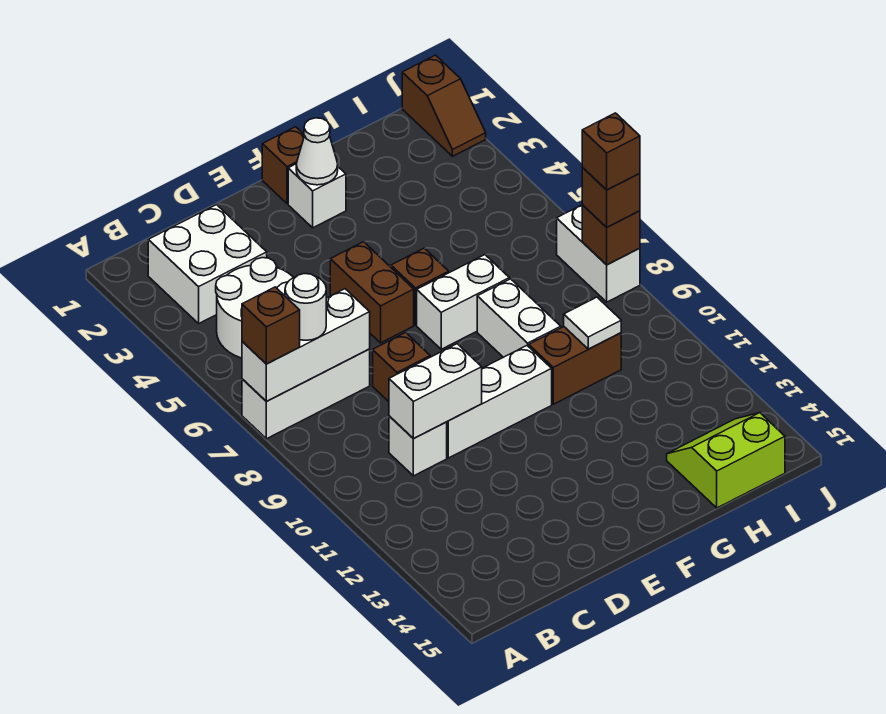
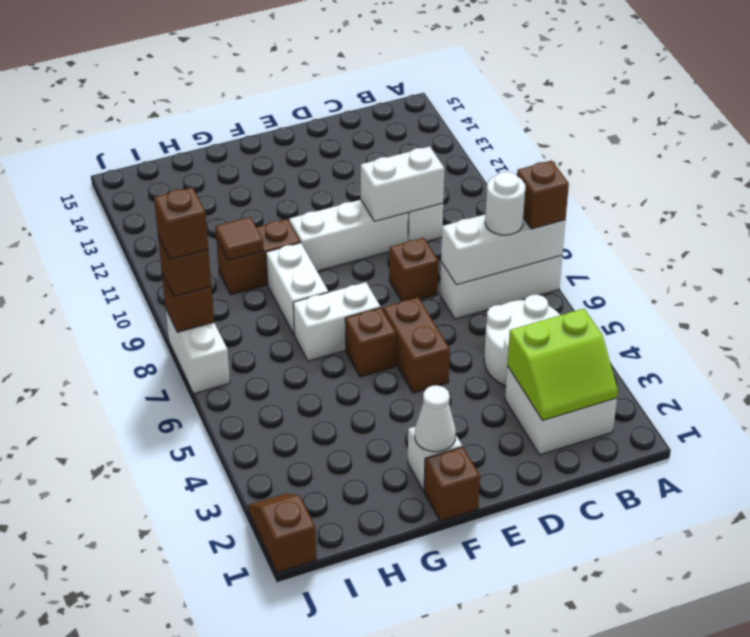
white 1x1 tile [564,297,621,349] -> brown 1x1 tile [215,217,264,260]
lime 2x2 slope [667,413,785,508] -> lime 2x2 slope moved to [507,309,618,420]

